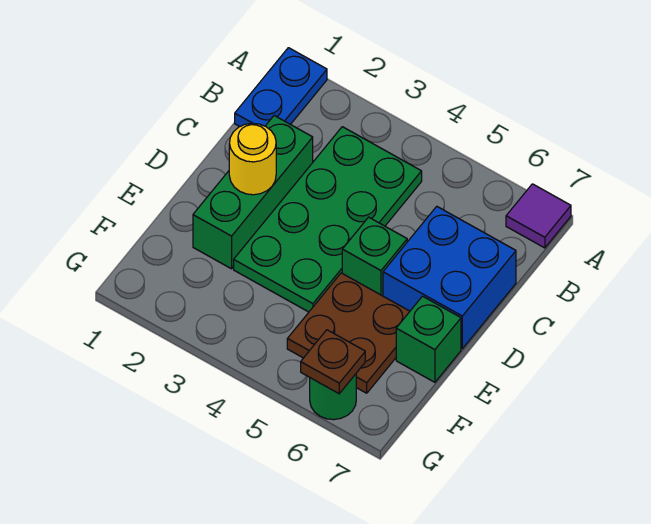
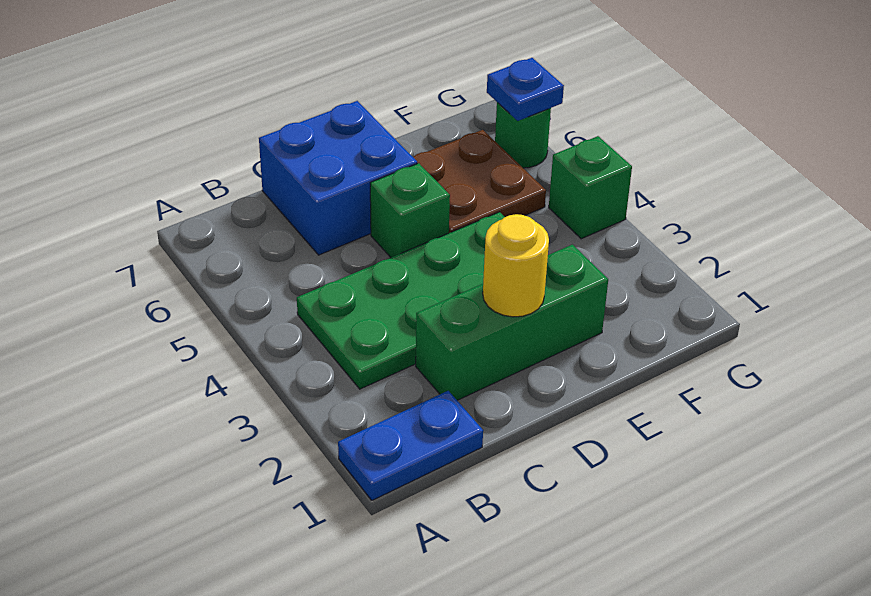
purple 1x1 tile [506,184,571,248] -> none
green 1x1 brick [396,296,461,382] -> green 1x1 brick moved to [549,136,632,239]
brown 1x1 plate [301,330,365,394] -> blue 1x1 plate [487,58,564,121]

